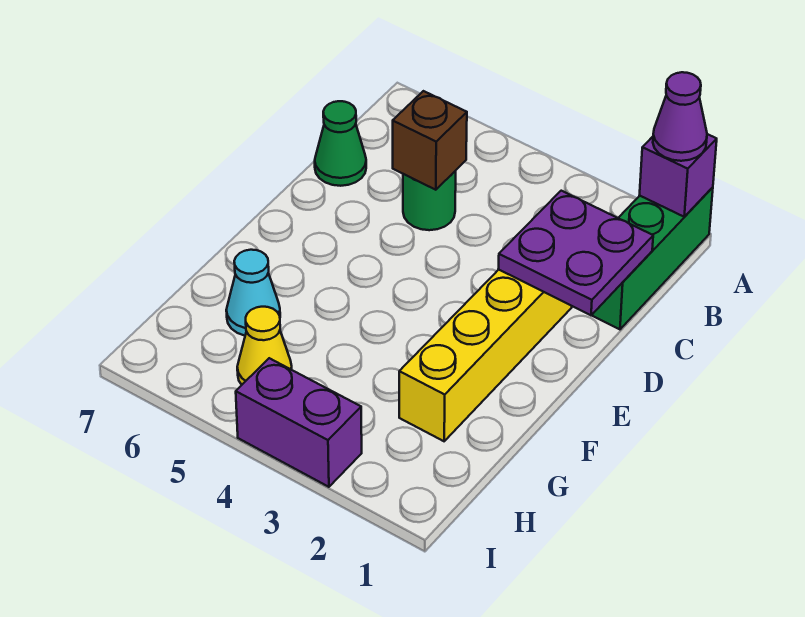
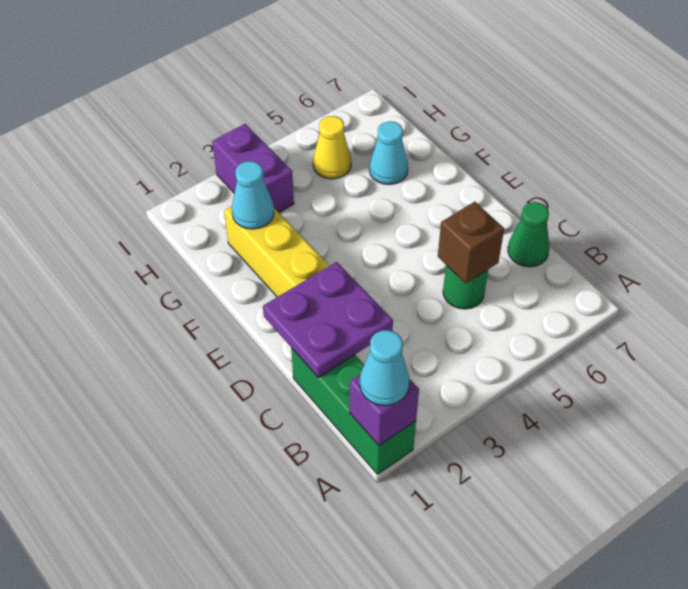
purple 1x1 cone [653,72,707,161] -> cyan 1x1 cone [360,330,409,406]
none -> cyan 1x1 cone [232,161,274,229]
purple 1x2 brick [236,358,362,487] -> purple 1x2 brick turned to [212,124,294,212]

